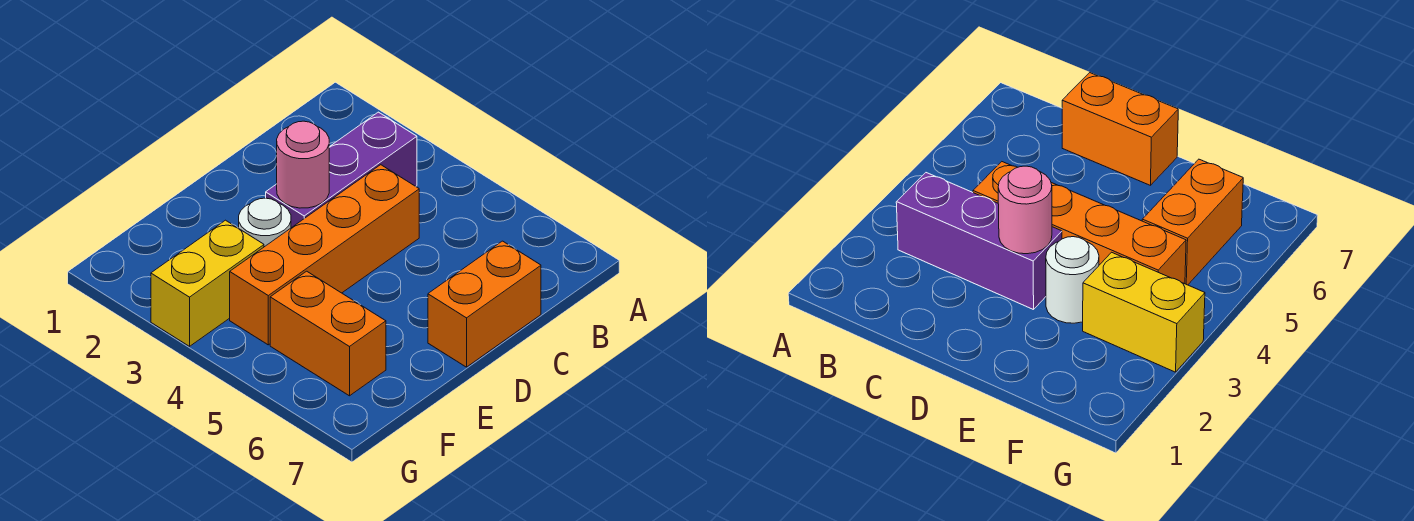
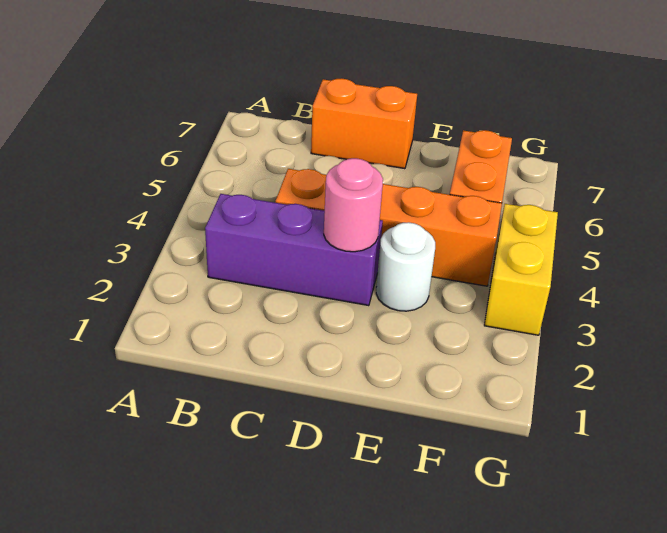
yellow 1x2 brick [151,220,264,346] -> yellow 1x2 brick turned to [484,204,558,335]

